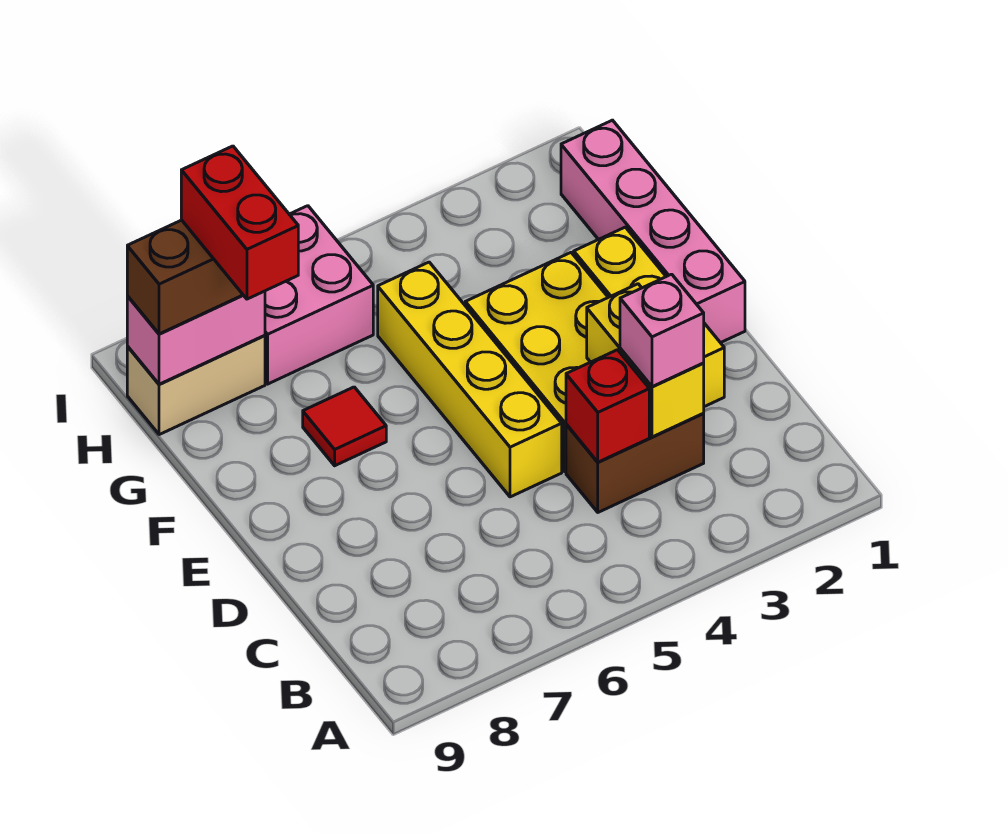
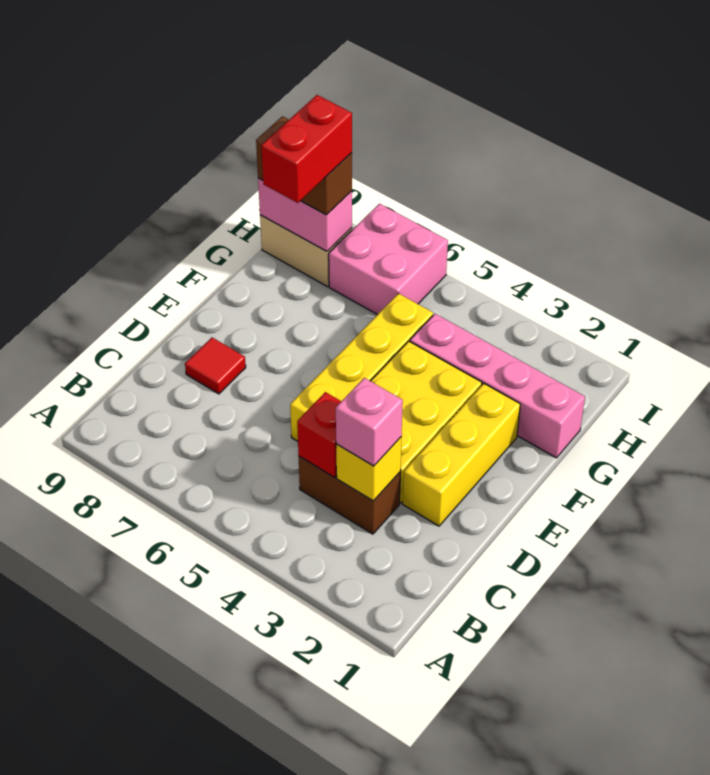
yellow 1x2 brick [587,284,704,437] -> yellow 1x1 brick [336,437,401,501]
pink 1x4 brick [561,120,745,343] -> pink 1x4 brick turned to [410,314,585,458]
red 1x1 tile [303,387,386,466] -> red 1x1 tile moved to [185,338,246,394]

